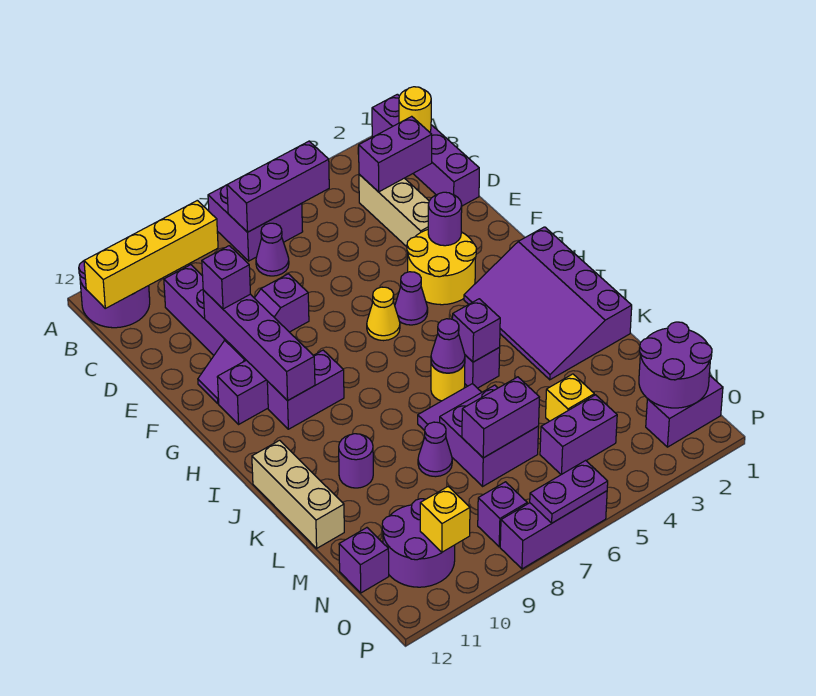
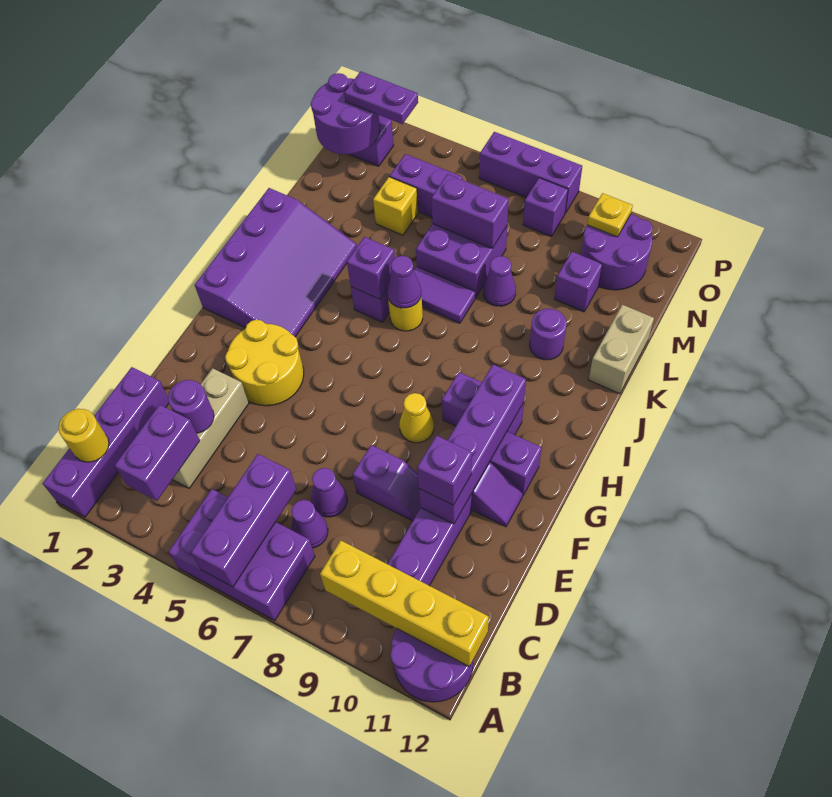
purple 2x2 brick [208,185,303,261] -> purple 2x3 brick [169,489,315,621]
purple 1x3 brick [227,141,329,232] -> purple 1x3 brick turned to [191,454,296,587]
purple 1x2 brick [359,116,432,192] -> purple 1x2 brick turned to [114,405,200,501]
purple 1x1 round brick [428,192,462,246] -> purple 1x1 round brick moved to [168,380,214,433]
purple 1x1 cone [395,272,428,325] -> purple 1x1 cone moved to [311,468,347,517]
yellow 1x1 cone [367,287,400,341] -> yellow 1x1 cone moved to [399,393,434,443]
tan 1x3 brick [252,440,344,548] -> tan 1x2 brick [589,305,654,394]
purple 1x1 brick [339,528,389,593] -> purple 1x1 brick moved to [554,252,602,312]
yellow 1x1 brick [420,487,470,552] -> yellow 1x1 plate [587,193,633,237]
purple 1x2 plate [530,461,608,523] -> purple 1x2 plate moved to [344,71,418,124]

